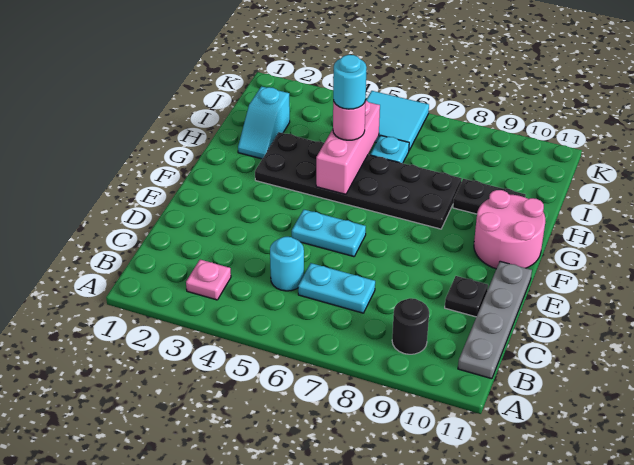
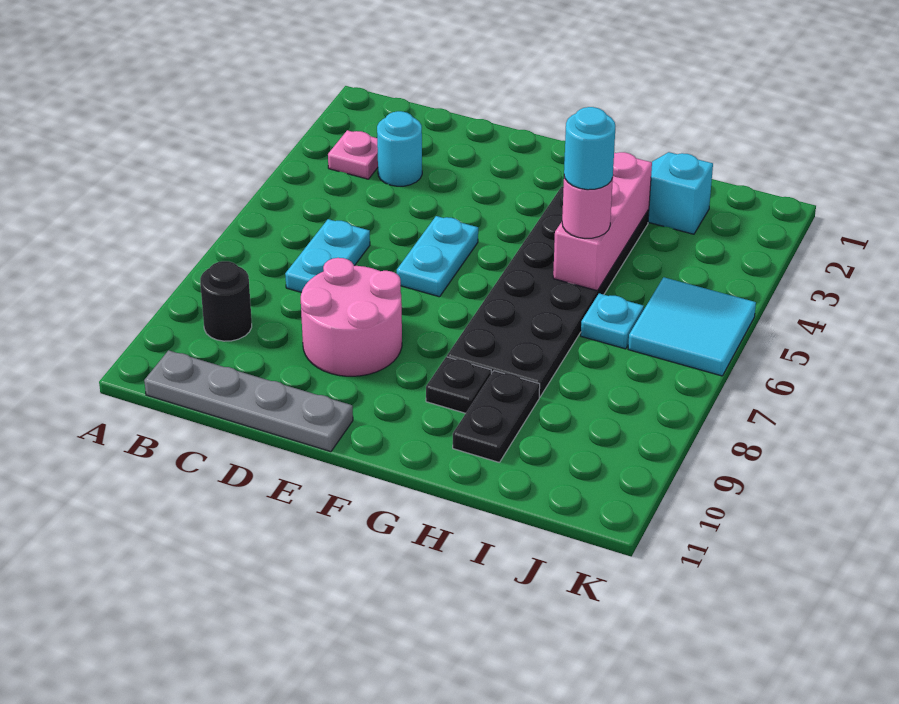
cyan 1x1 round brick [270,237,304,291] -> cyan 1x1 round brick moved to [377,111,422,186]
black 1x1 plate [445,276,488,317] -> black 1x1 plate moved to [426,357,491,413]
pink 2x2 round brick [474,190,545,269] -> pink 2x2 round brick moved to [301,258,402,376]
pink 1x3 brick [316,101,380,194] -> pink 1x3 brick turned to [553,152,652,291]

